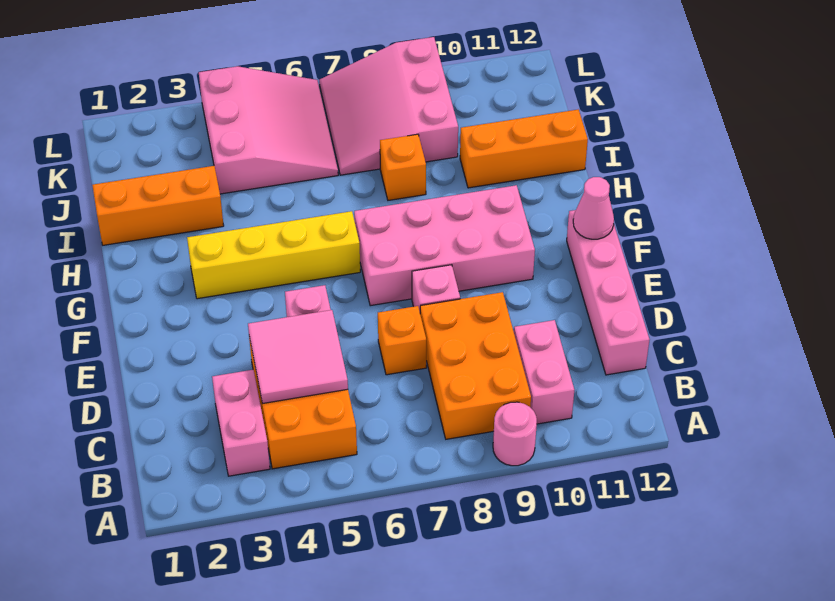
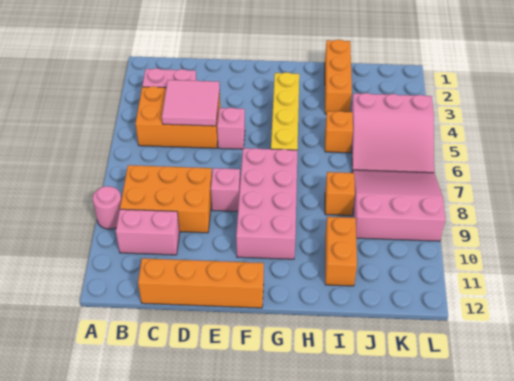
pink 1x4 brick [567,210,649,375] -> orange 1x4 brick [138,258,264,308]
orange 1x1 brick [378,306,426,375] -> orange 1x1 brick moved to [325,111,353,153]
pink 1x1 cone [573,177,614,239] -> none
orange 1x3 brick [460,109,588,188] -> orange 1x2 brick [325,217,357,286]

